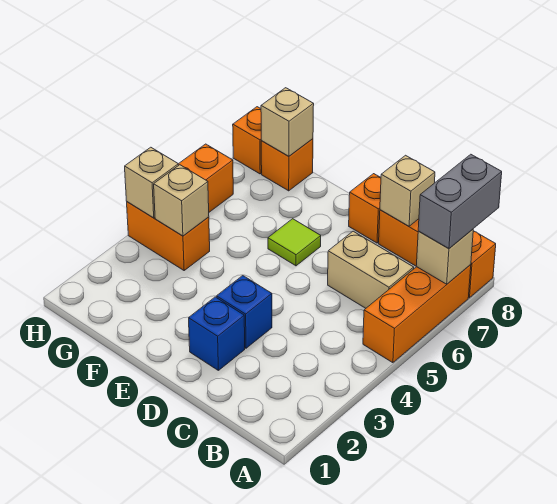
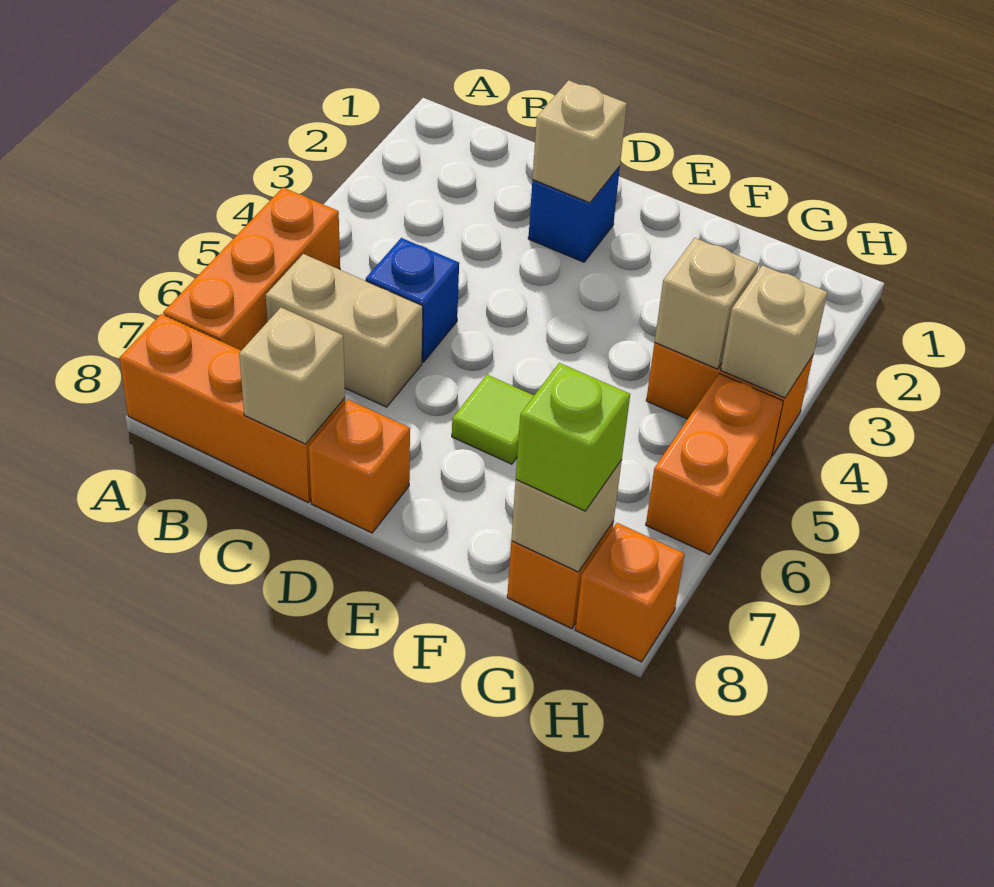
tan 1x1 brick [416,229,473,284] -> tan 1x1 brick moved to [532,80,627,203]
grey 1x2 brick [418,154,502,248] -> none
blue 1x1 brick [217,276,272,348] -> blue 1x1 brick moved to [366,238,459,362]
none -> lime 1x1 brick [516,363,630,511]

